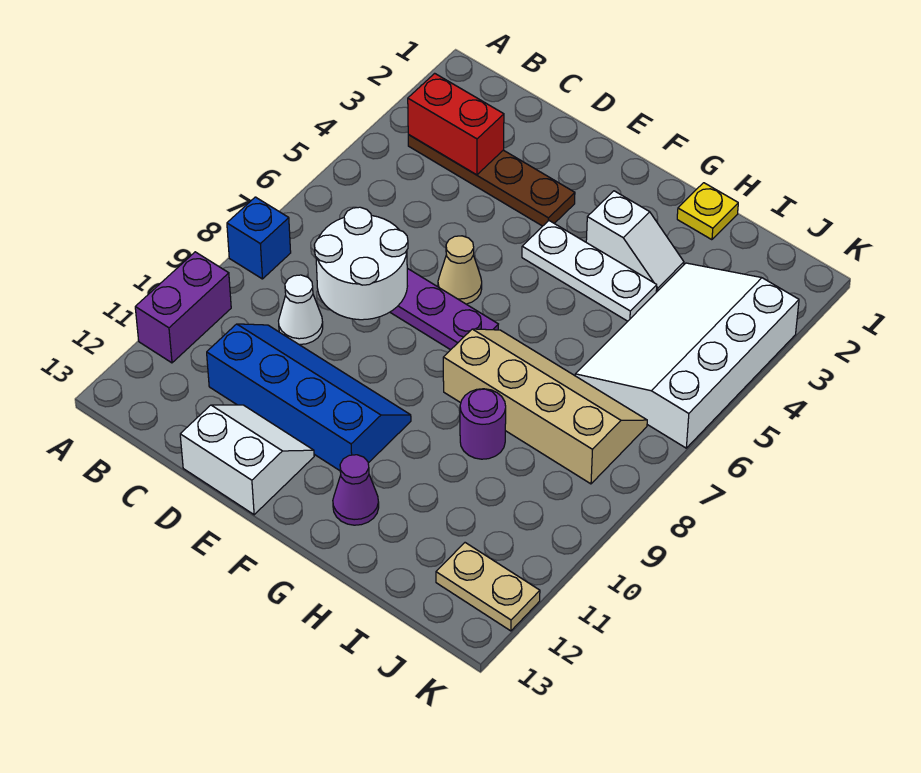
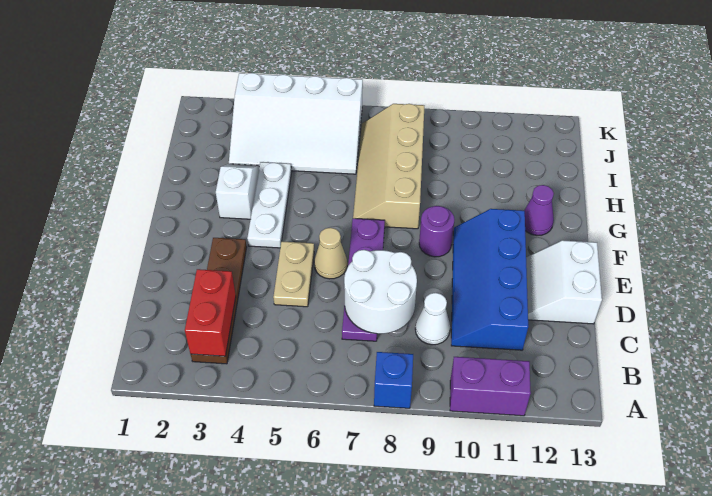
yellow 1x1 plate [677,183,738,240] -> none
purple 1x1 round brick [460,389,506,459] -> purple 1x1 round brick moved to [419,206,455,257]
tan 1x2 plate [436,543,540,631] -> tan 1x2 plate moved to [273,241,314,307]

